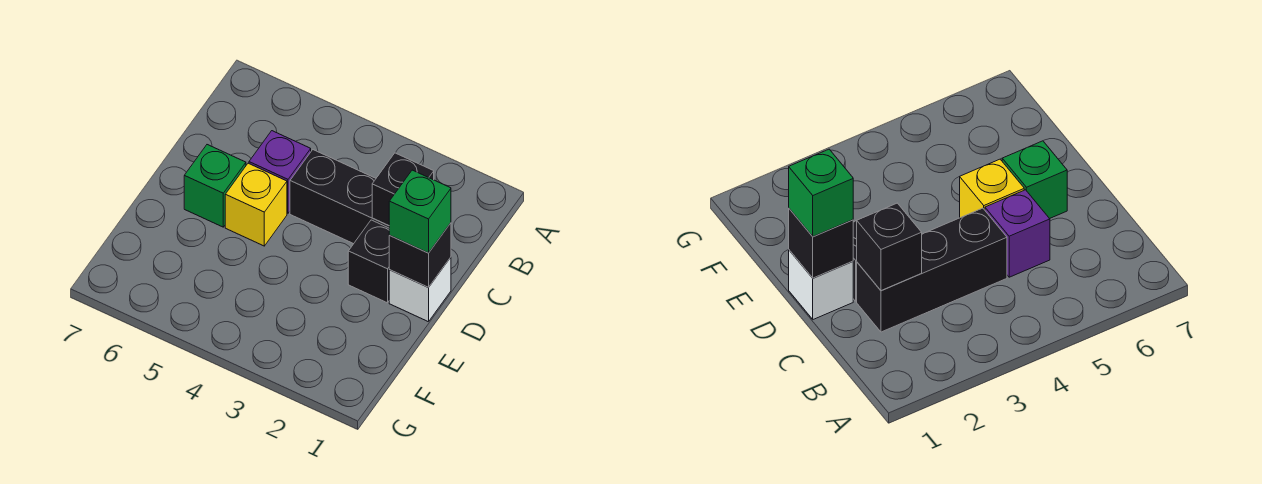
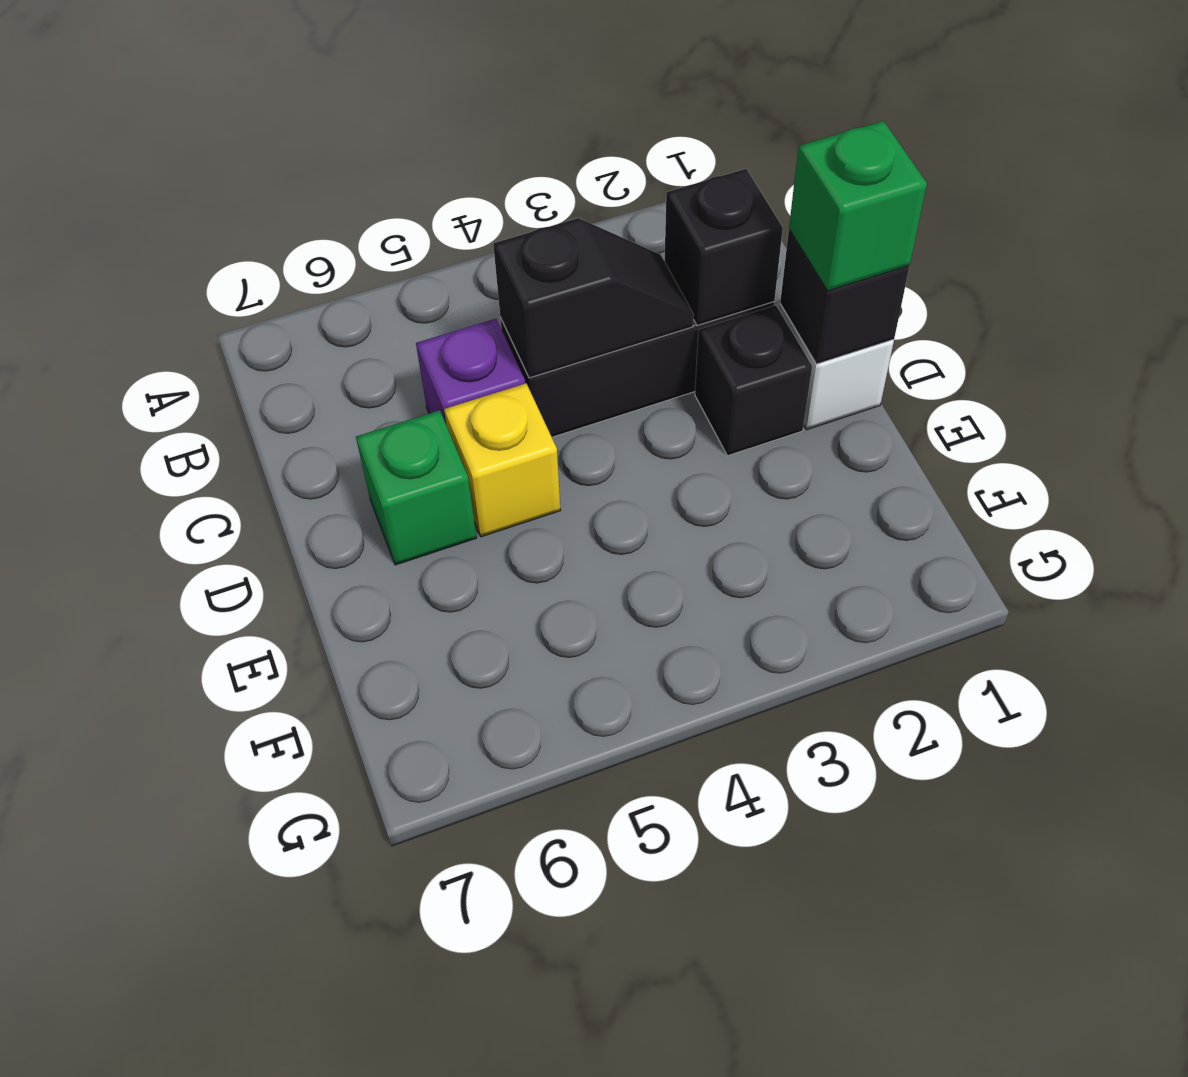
none -> black 1x2 slope [493,218,694,378]

